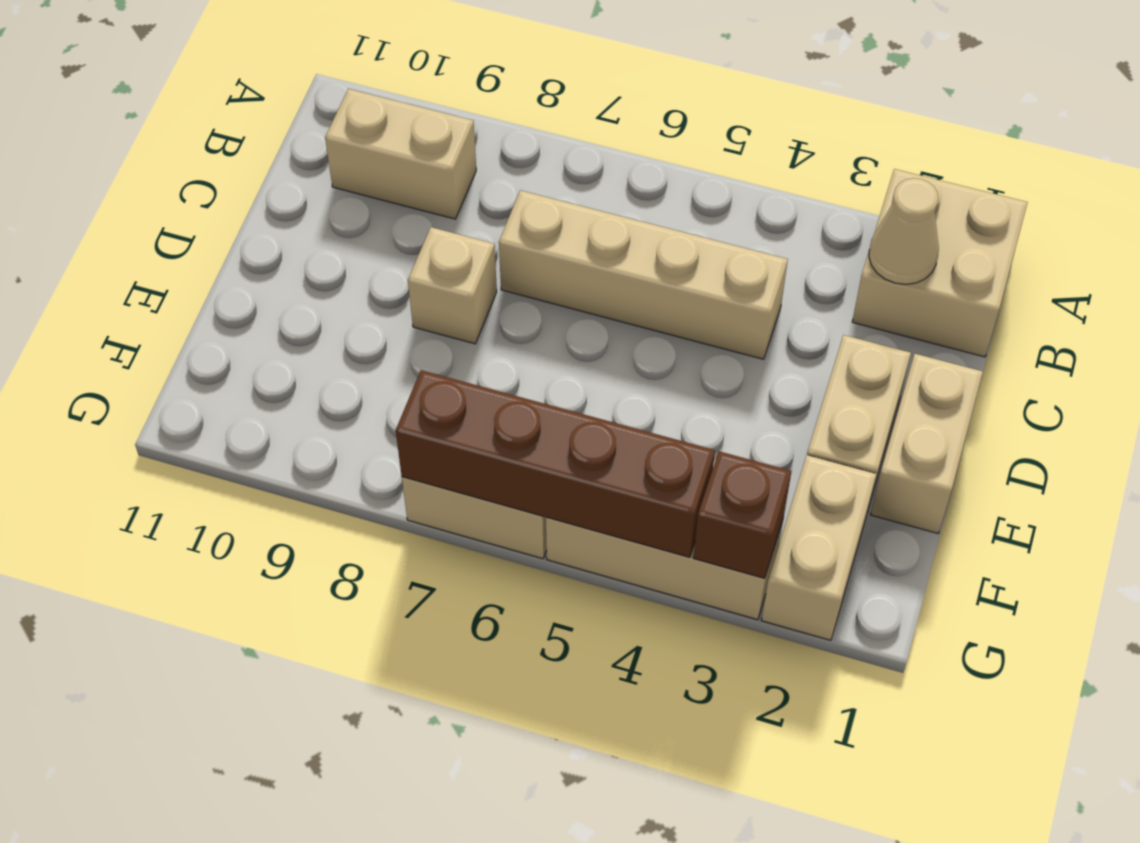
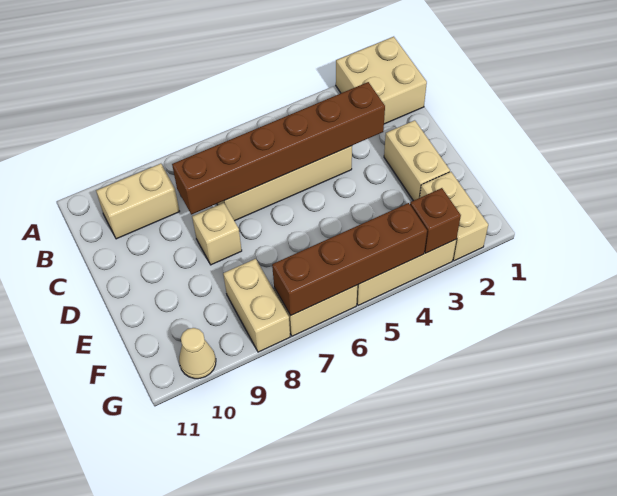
tan 1x1 cone [869,178,939,284] -> tan 1x1 cone moved to [179,328,216,379]
none -> brown 1x6 brick [172,82,385,215]
tan 1x2 brick [871,354,983,533] -> tan 1x2 brick moved to [223,259,290,352]

